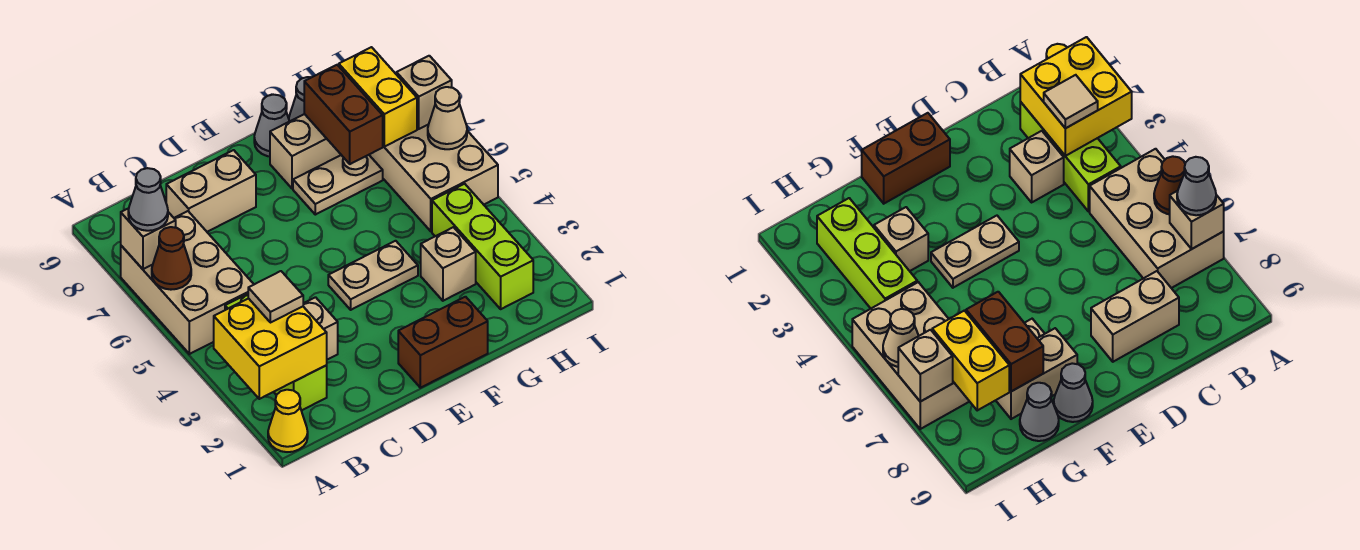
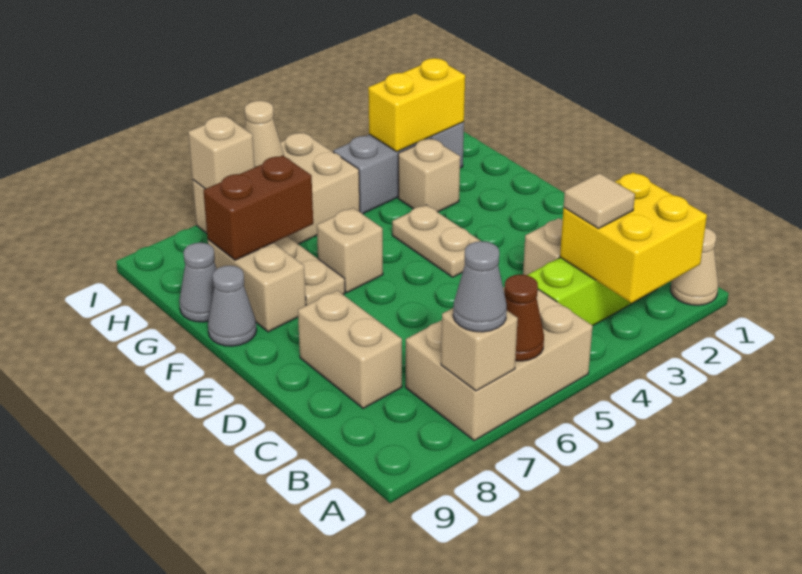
yellow 1x1 cone [268,390,308,452] -> tan 1x1 cone [671,228,718,305]
brown 1x2 brick [398,297,488,388] -> none
none -> tan 1x1 brick [317,208,383,293]
lime 1x3 brick [432,184,533,309] -> grey 1x3 brick [333,122,464,214]
yellow 1x2 brick [339,47,417,147] -> yellow 1x2 brick moved to [368,58,465,152]

